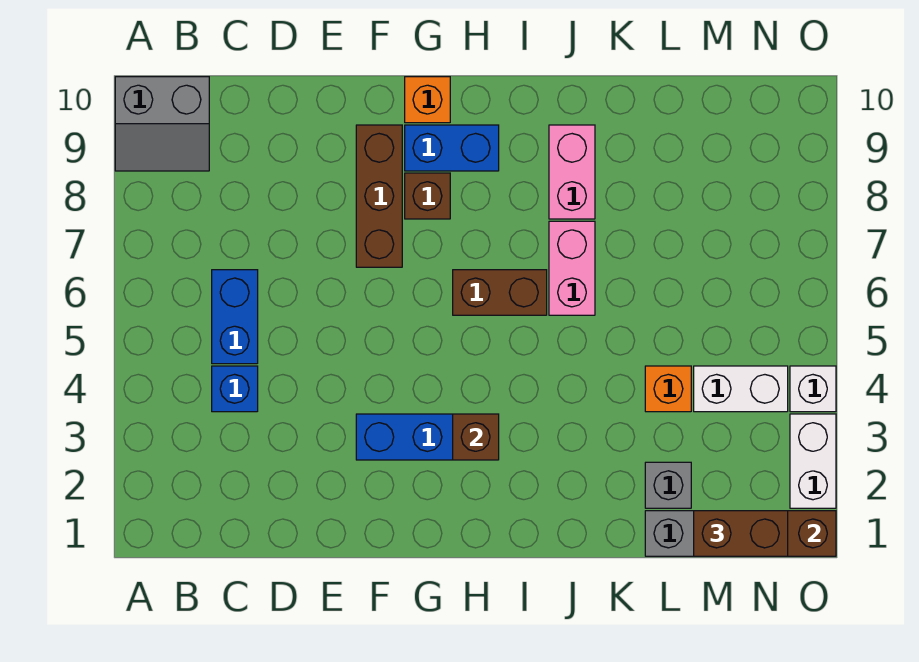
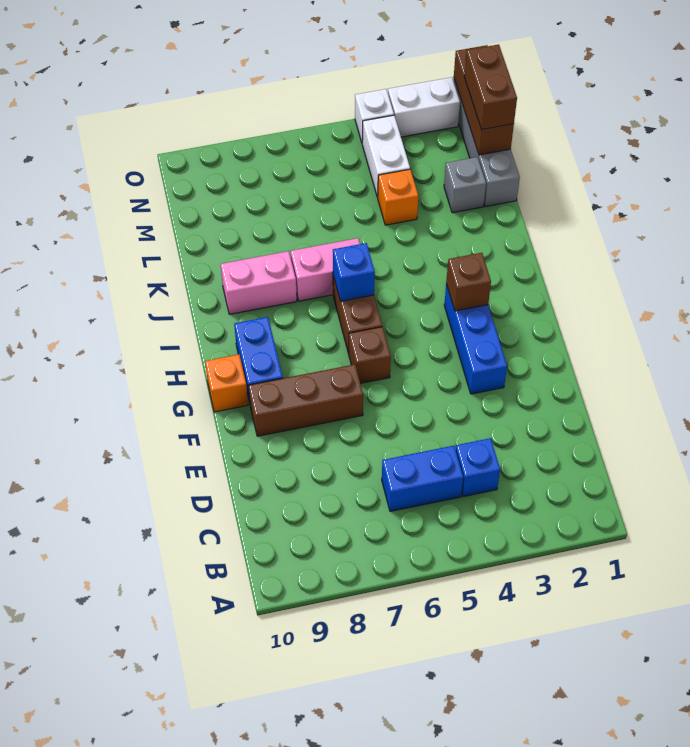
grey 2x2 slope [115,77,209,171] -> none
brown 1x1 brick [405,173,450,219] -> brown 1x1 brick moved to [349,327,391,383]
none -> blue 1x1 brick [333,243,375,301]

